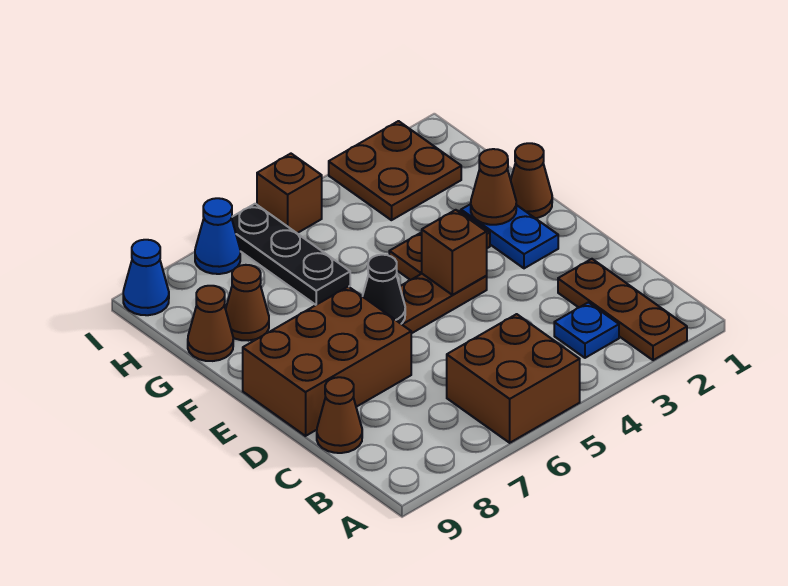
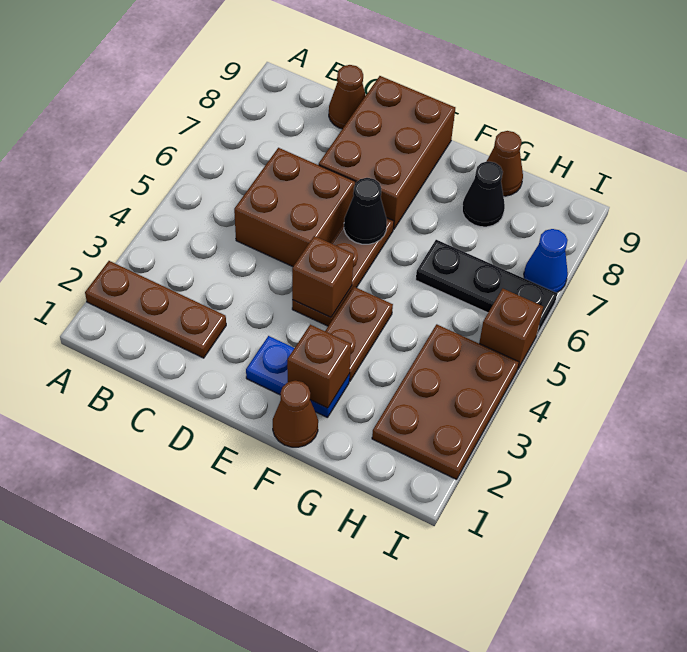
brown 2x2 brick [447,314,580,443] -> brown 2x2 brick moved to [234,148,355,267]
blue 1x1 plate [554,302,619,358] -> none
brown 1x1 cone [471,149,516,225] -> brown 1x1 brick [287,324,351,408]
brown 1x1 cone [226,265,269,341] -> black 1x1 cone [462,161,505,227]
brown 2x2 plate [329,121,461,220] -> brown 2x3 plate [372,324,519,479]
blue 1x1 cone [123,240,169,315] -> none

